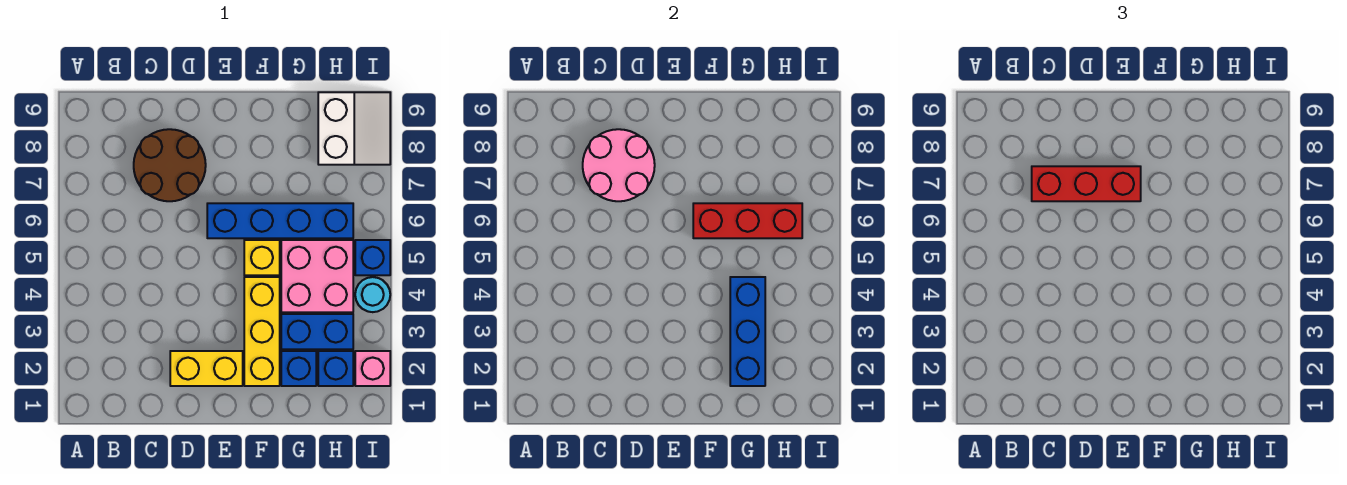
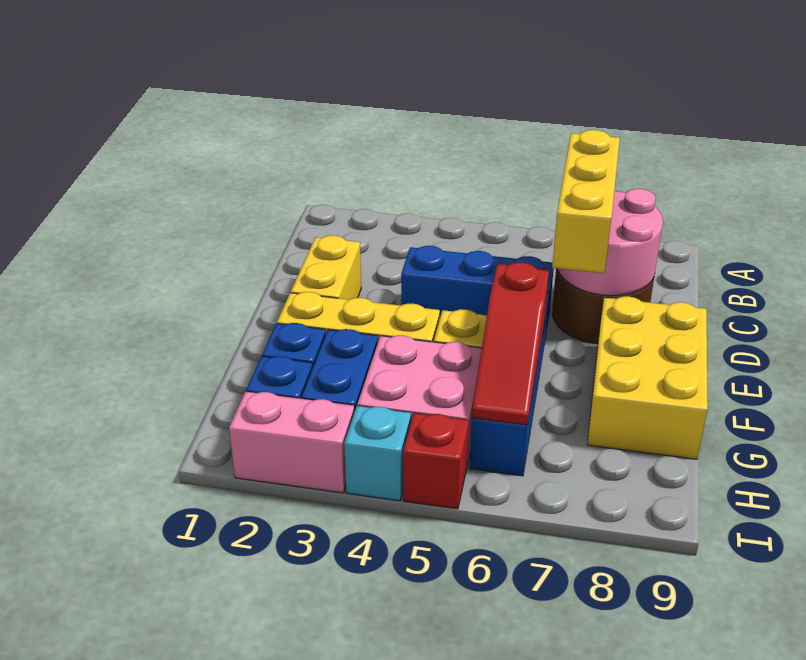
red 1x3 brick [1032,166,1141,201] -> yellow 1x3 brick [552,130,620,273]
none -> yellow 2x3 brick [587,296,708,459]
red 1x3 brick [693,203,802,238] -> red 1x3 slope [472,263,549,425]
blue 1x3 brick [730,277,765,386] -> blue 1x3 brick moved to [401,246,554,331]
white 2x2 slope [318,92,390,165] -> none
pink 1x1 brick [355,351,390,386] -> pink 1x2 brick [229,392,354,493]
cyan 1x1 round brick [355,277,390,312] -> cyan 1x1 brick [344,406,411,501]
blue 1x1 brick [355,240,390,275] -> red 1x1 brick [403,413,469,509]

